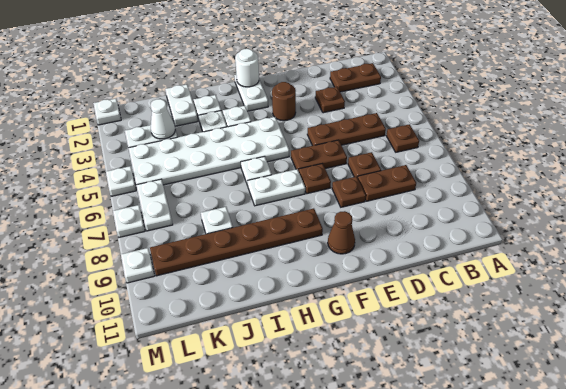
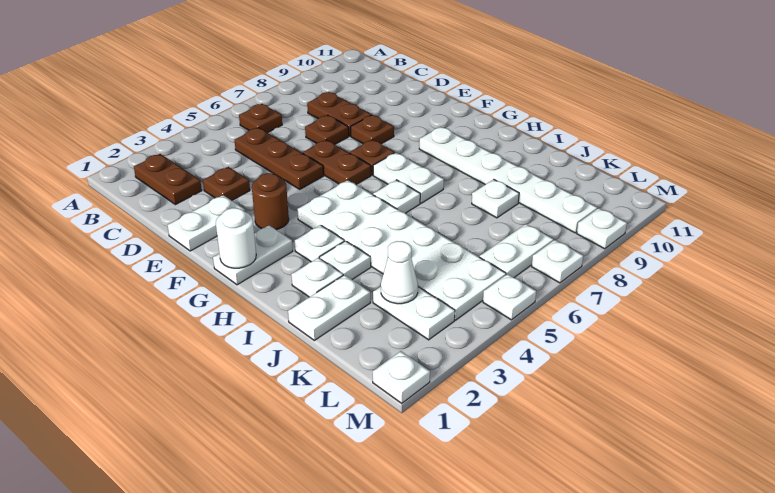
none -> white 1x2 plate [167,195,245,251]
brown 1x1 cone [328,211,355,254] -> none
brown 1x6 plate [150,208,323,276] -> white 1x6 plate [419,127,597,233]

